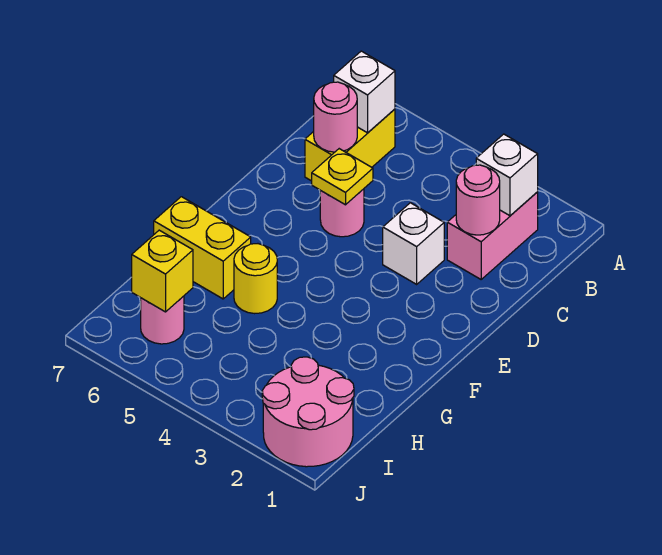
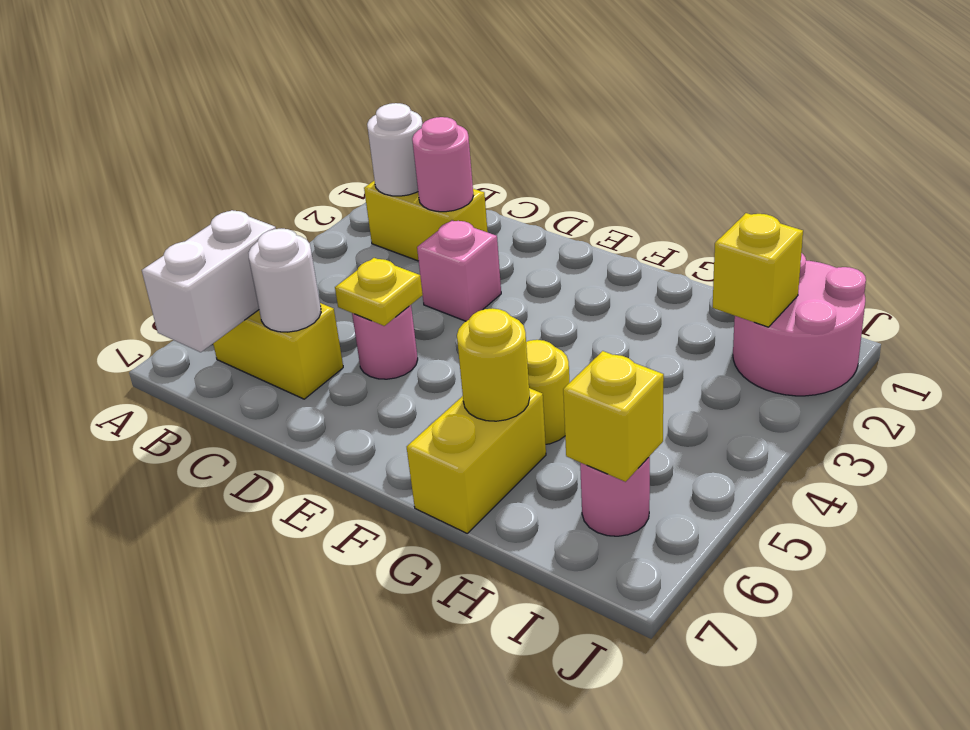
pink 1x2 brick [447,192,538,279] -> yellow 1x2 brick [364,180,488,261]
white 1x1 brick [476,134,538,216] -> white 1x1 round brick [367,103,422,196]
white 1x1 brick [334,51,395,133] -> white 1x2 brick [142,210,276,352]
pink 1x1 round brick [314,82,357,152] -> white 1x1 round brick [249,229,321,332]
white 1x1 brick [383,203,444,284] -> pink 1x1 brick [417,220,501,321]
none -> yellow 1x1 round brick [457,308,530,421]
none -> yellow 1x1 brick [713,213,803,327]

